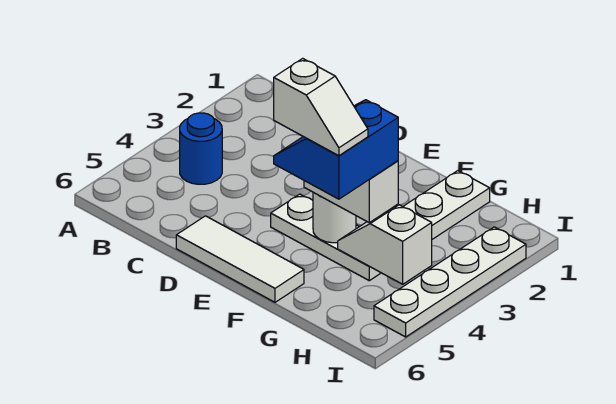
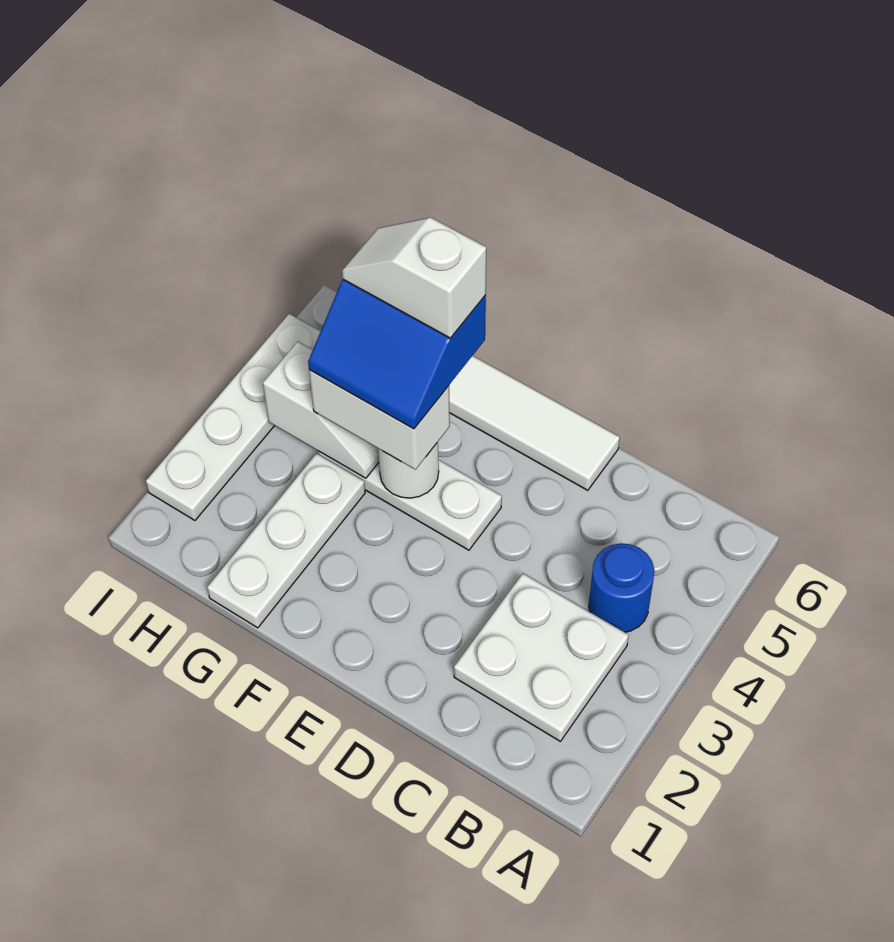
none -> white 2x2 plate [454,574,629,742]
blue 2x2 slope [274,100,398,199] -> blue 2x2 slope turned to [308,280,486,429]

